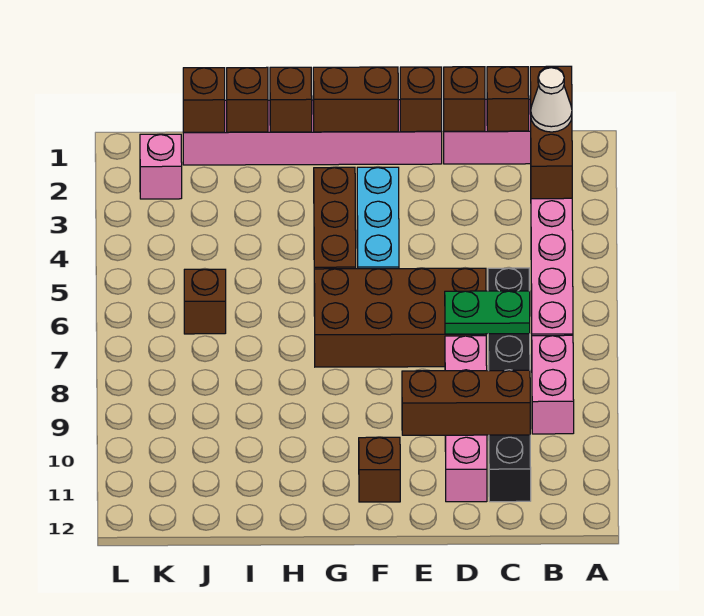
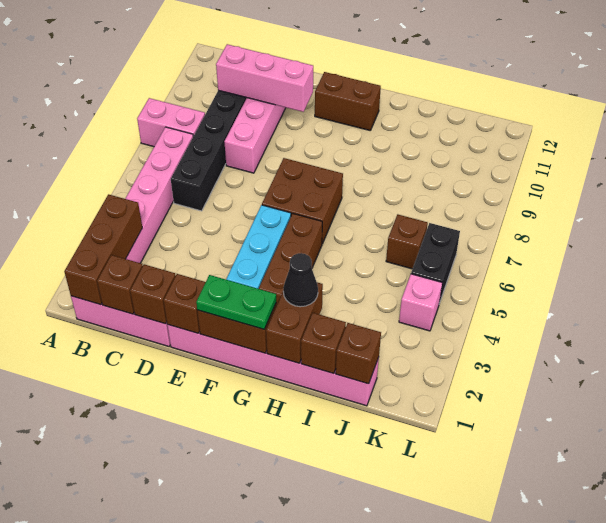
white 1x1 cone [531,68,572,132] -> none
pink 1x2 brick [532,335,574,434] -> pink 1x2 brick turned to [137,98,205,147]
green 1x2 plate [445,291,530,334] -> green 1x2 plate moved to [196,275,276,329]
brown 1x3 brick [402,370,530,436] -> pink 1x3 brick [216,44,313,112]
brown 2x4 brick [314,268,486,367] -> brown 2x2 brick [262,158,343,244]
brown 1x1 brick [359,437,400,502] -> brown 1x2 brick [315,72,381,130]
brown 1x1 brick [270,67,312,132] -> brown 1x2 brick [266,282,323,363]
none -> black 1x1 cone [283,253,318,307]
pink 1x1 brick [140,134,182,199] -> pink 1x1 brick moved to [399,274,442,331]
none -> black 1x2 brick [411,223,460,303]

